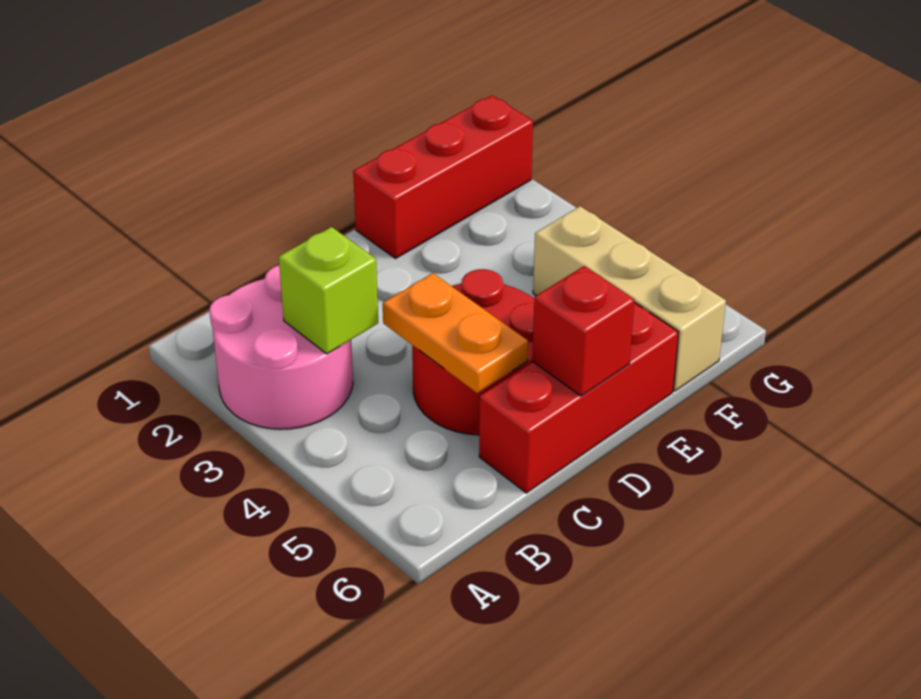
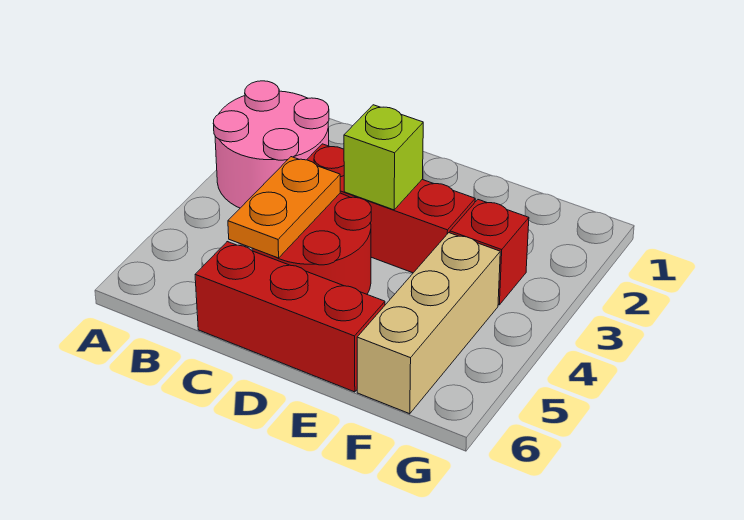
lime 1x1 brick [279,227,378,354] -> lime 1x1 brick moved to [344,105,423,210]
red 1x1 brick [532,266,634,396] -> red 1x1 brick moved to [450,200,529,305]
red 1x3 brick [353,95,533,258] -> red 1x3 brick moved to [307,144,475,273]

